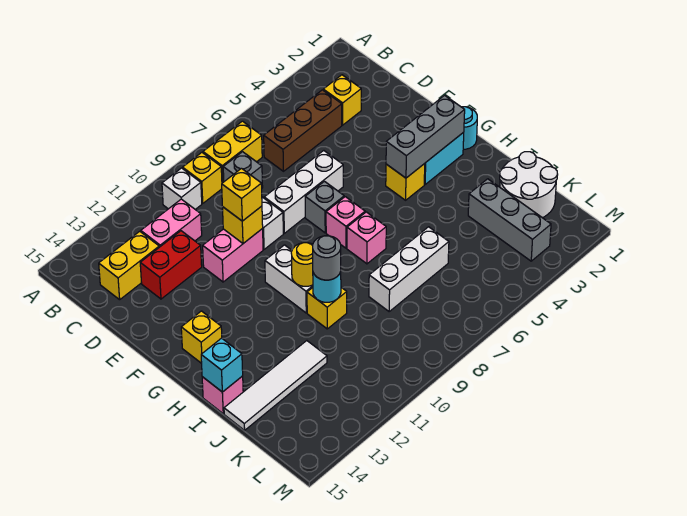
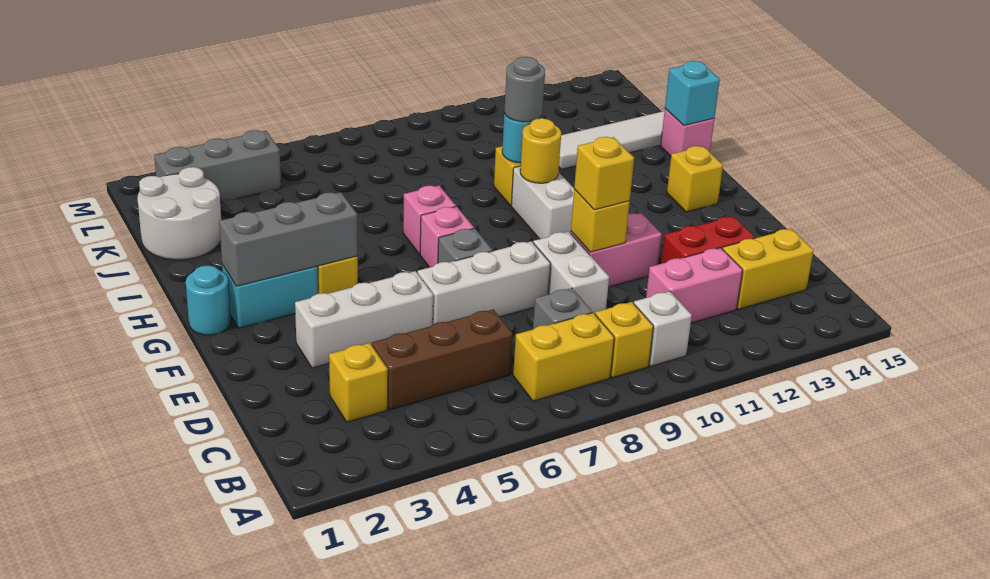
grey 1x3 brick [468,179,551,261] -> grey 1x3 brick turned to [154,130,281,203]
white 1x3 brick [369,227,449,311] -> white 1x3 brick moved to [295,271,433,368]

